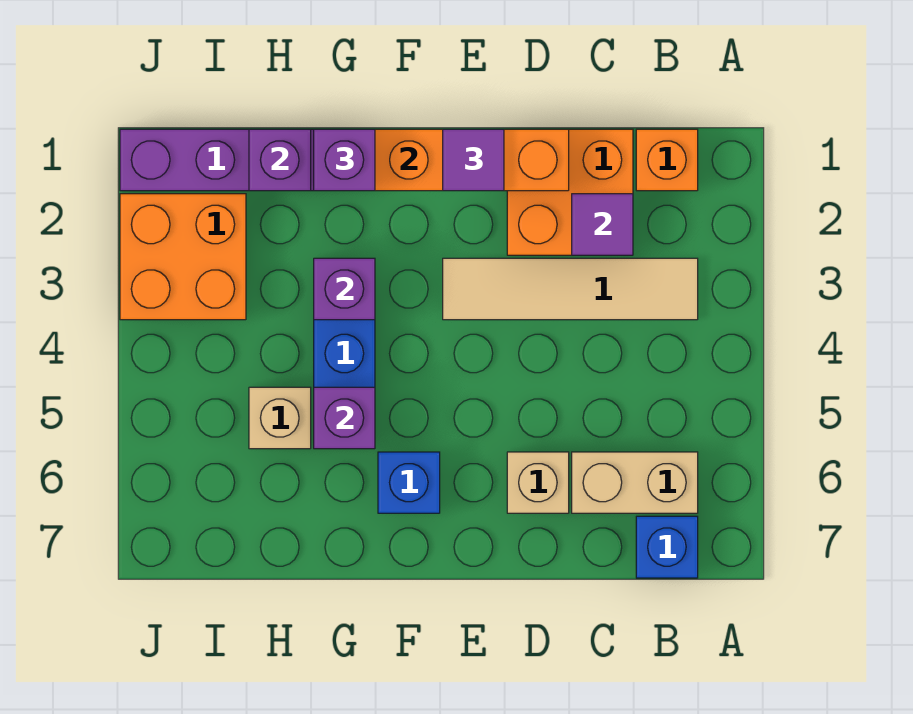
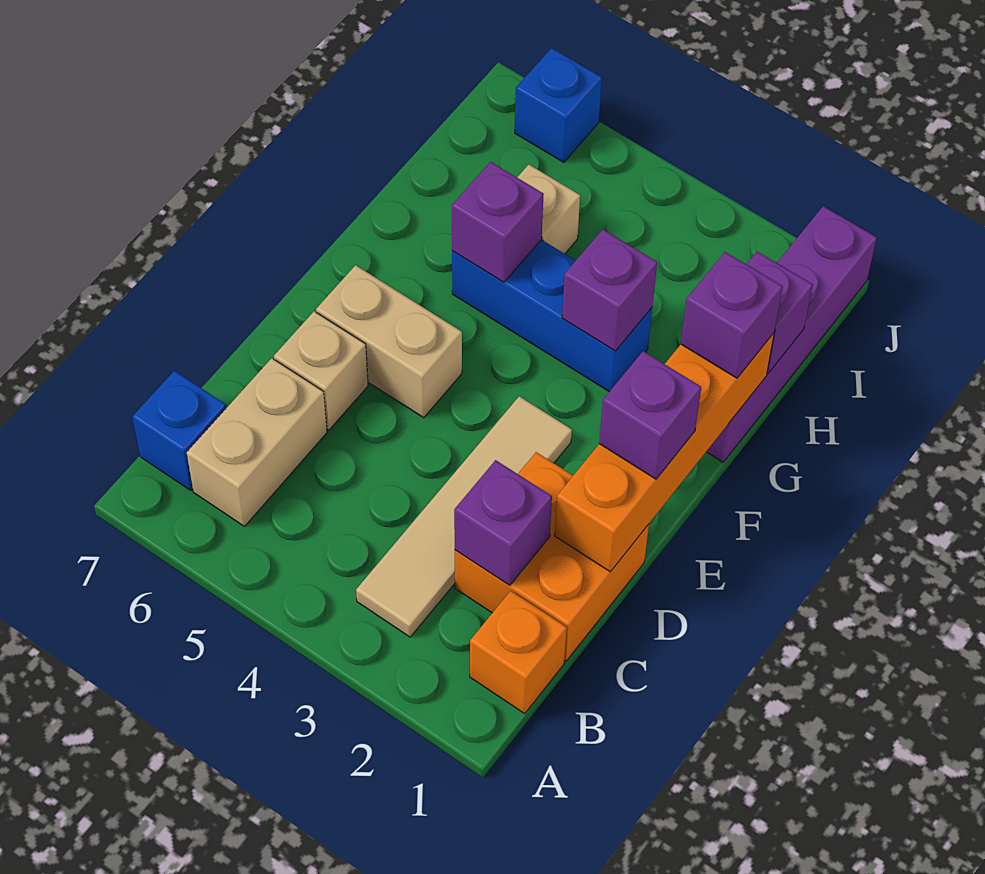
purple 1x1 tile [572,194,633,255] -> purple 1x1 brick [454,460,552,585]
purple 1x1 tile [443,129,504,191] -> purple 1x1 brick [599,351,701,479]
none -> tan 1x2 brick [316,265,462,418]
blue 1x1 brick [378,452,440,513] -> blue 1x1 brick moved to [515,48,602,162]
orange 2x2 brick [120,194,246,320] -> none

